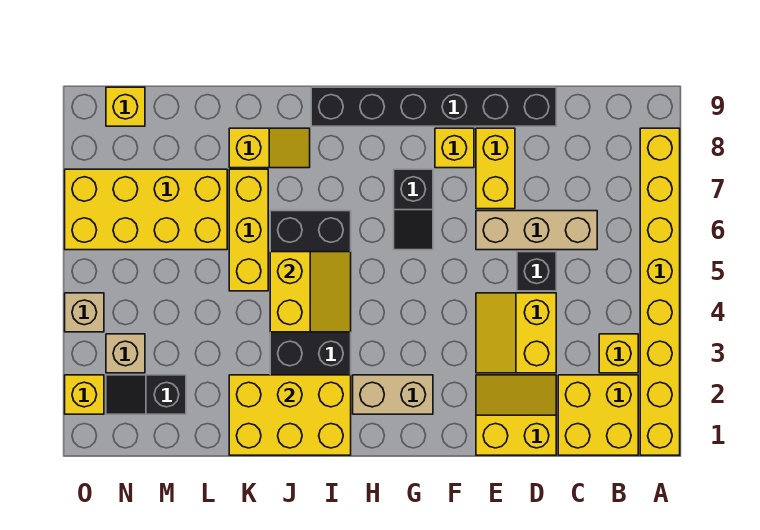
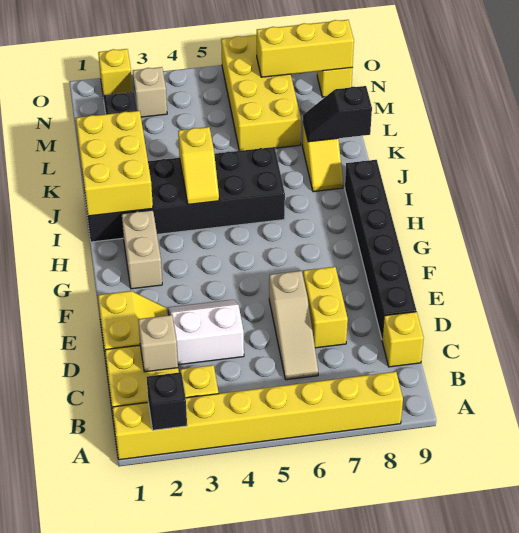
tan 1x3 brick [476,211,597,250] -> tan 1x3 slope [269,271,318,380]
yellow 2x2 slope [476,293,556,373] -> white 2x2 slope [168,300,244,365]
black 1x1 brick [517,252,556,291] -> black 1x1 brick moved to [147,372,187,430]
yellow 1x2 brick [476,128,515,209] -> yellow 1x2 brick turned to [303,267,348,348]
yellow 1x1 brick [435,128,474,168] -> yellow 1x1 brick moved to [382,312,424,367]
black 1x2 slope [394,169,433,250] -> black 1x2 slope moved to [303,86,372,142]
yellow 2x2 slope [270,252,351,332] -> yellow 1x2 slope [178,127,219,204]
yellow 1x3 brick [229,169,268,291] -> yellow 1x3 brick moved to [257,20,354,77]
tan 1x1 brick [65,293,104,332] -> tan 1x1 brick moved to [138,315,178,372]

